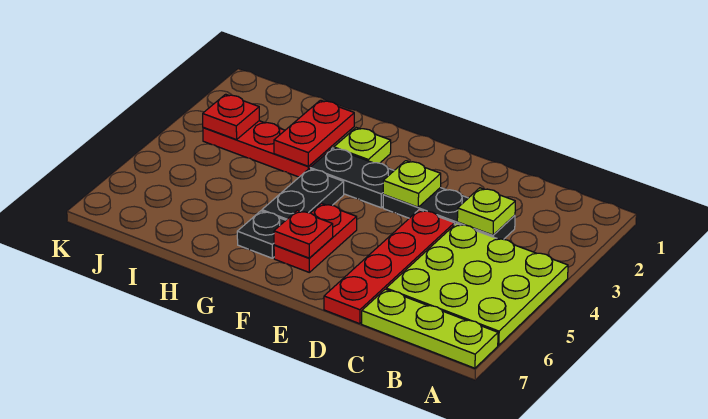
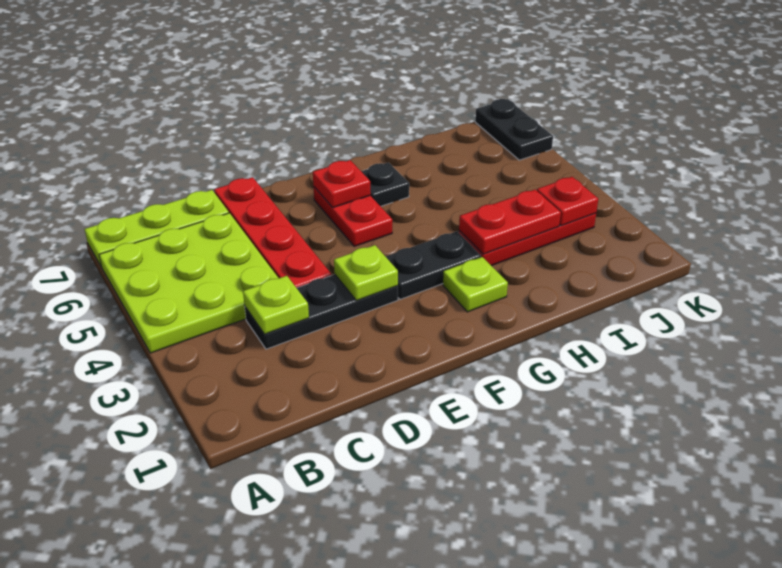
black 1x2 plate [262,169,344,220] -> black 1x2 plate moved to [475,99,553,160]
red 1x2 plate [274,100,354,166] -> red 1x2 plate turned to [459,190,561,254]

